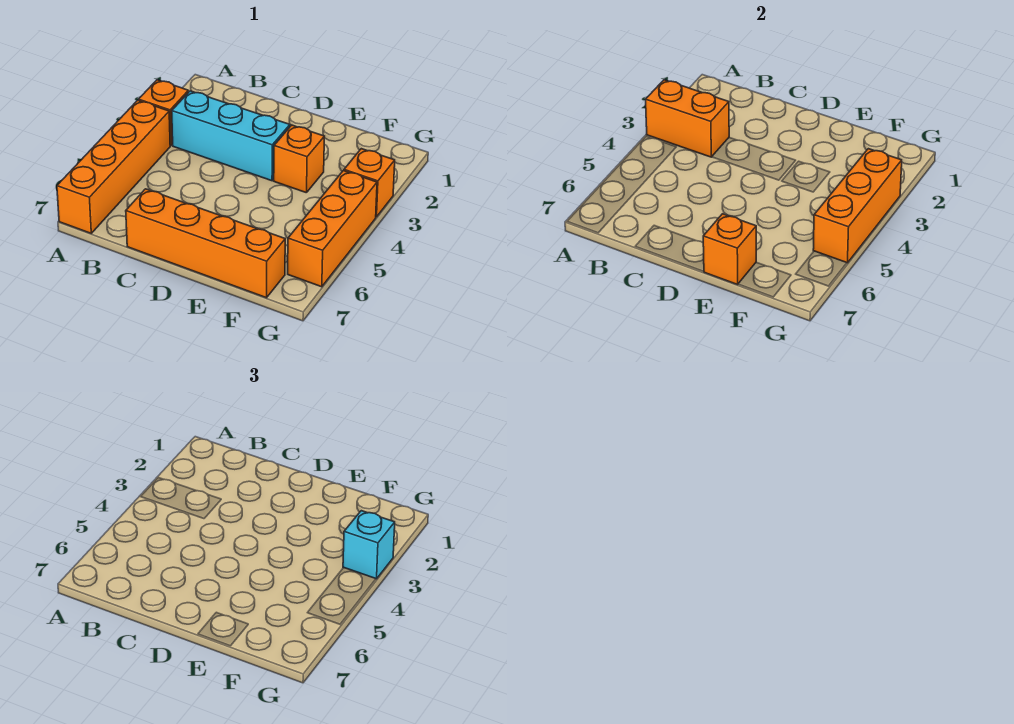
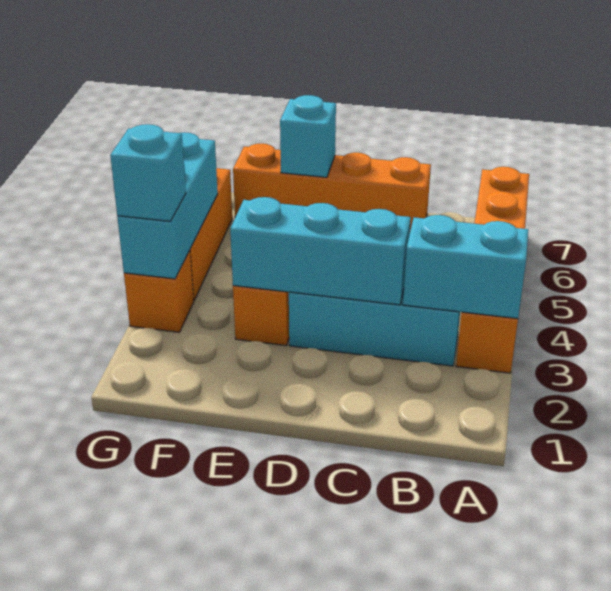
orange 1x2 brick [646,80,729,157] -> cyan 1x2 brick [403,215,528,319]
none -> cyan 1x3 brick [230,197,411,305]
orange 1x1 brick [703,214,756,285] -> cyan 1x1 brick [280,95,336,177]
orange 1x3 brick [813,149,902,263] -> cyan 1x3 brick [117,132,218,279]

